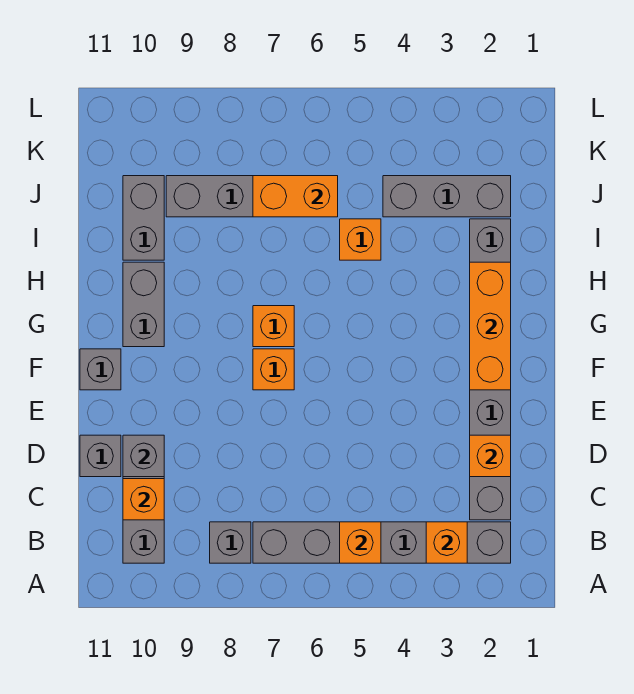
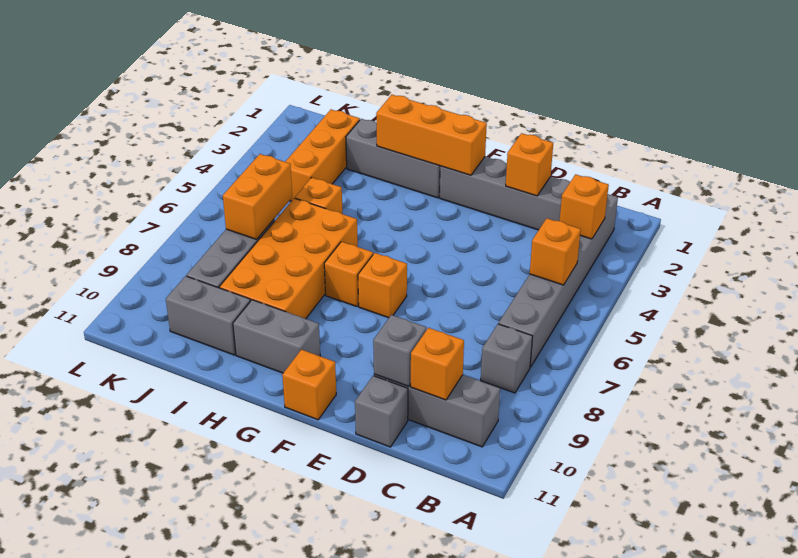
grey 1x1 brick [80,349,121,390] -> orange 1x1 brick [282,350,336,420]
none -> orange 2x4 brick [219,198,358,319]
grey 1x3 brick [383,176,511,217] -> orange 1x3 brick [285,110,360,201]

